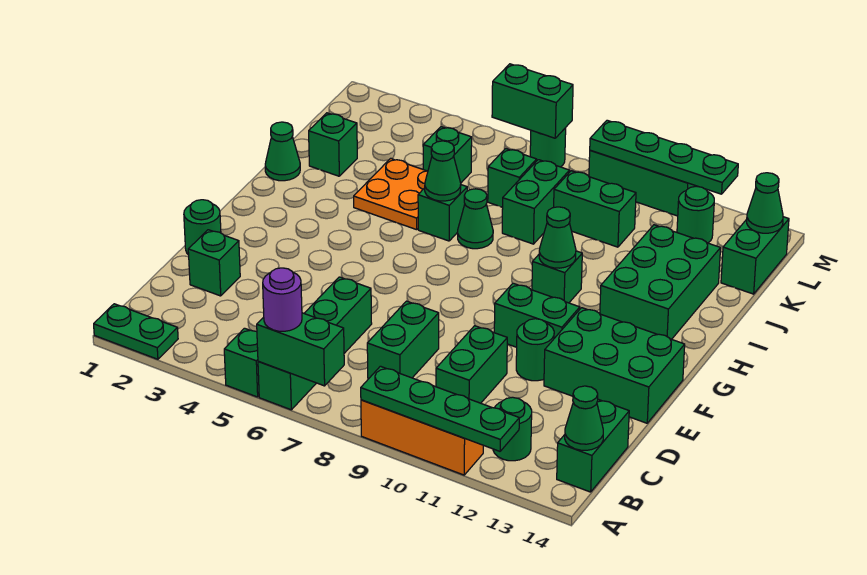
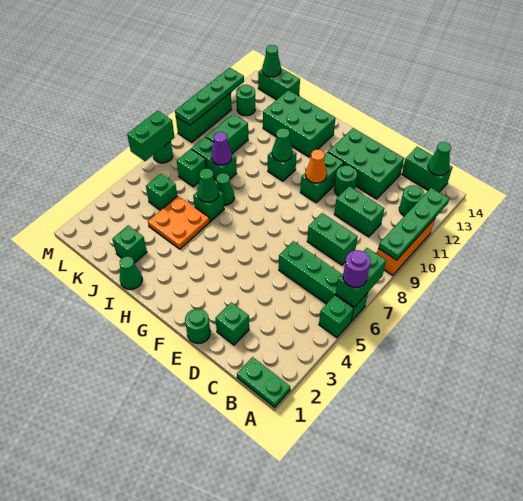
green 1x2 plate [94,304,178,359] -> green 1x2 plate turned to [237,357,290,407]
green 2x3 brick [544,308,685,423] -> green 2x3 brick turned to [328,128,404,199]
none -> orange 1x1 cone [306,150,327,183]
none -> purple 1x1 cone [211,132,232,165]

